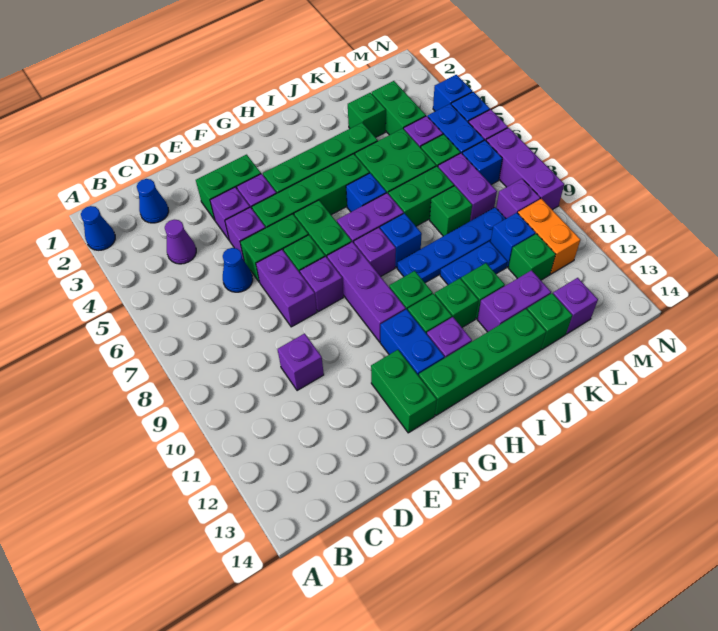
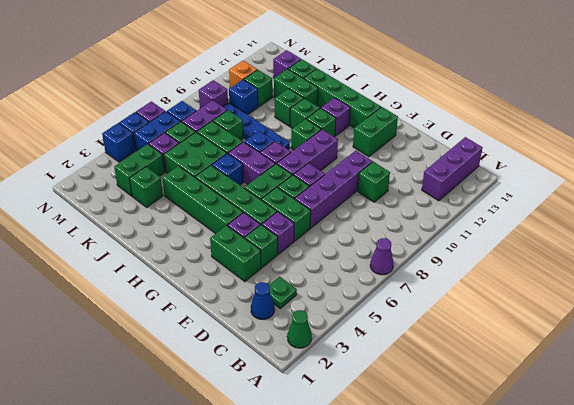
blue 1x1 cone [81,206,115,250] -> green 1x1 cone [287,310,312,348]
none -> green 1x1 plate [269,277,297,308]
purple 1x1 cone [165,220,196,264] -> purple 1x1 cone moved to [370,238,394,275]
blue 1x1 cone [223,248,253,292] -> none
purple 1x1 brick [277,333,324,391] -> green 1x1 brick [358,162,390,202]
purple 1x1 brick [210,187,250,241] -> green 1x1 brick [245,225,278,268]
purple 1x2 brick [256,249,317,327] -> purple 1x4 brick [295,151,372,228]
blue 1x2 brick [380,309,444,376] -> none
blue 1x2 plate [440,241,507,285] -> none
purple 1x2 brick [478,270,551,332] -> green 1x2 brick [274,69,318,106]
orange 1x2 brick [518,199,580,274] -> orange 1x1 brick [229,60,257,88]
purple 1x3 brick [486,128,564,210] -> purple 1x3 brick moved to [422,137,482,201]

